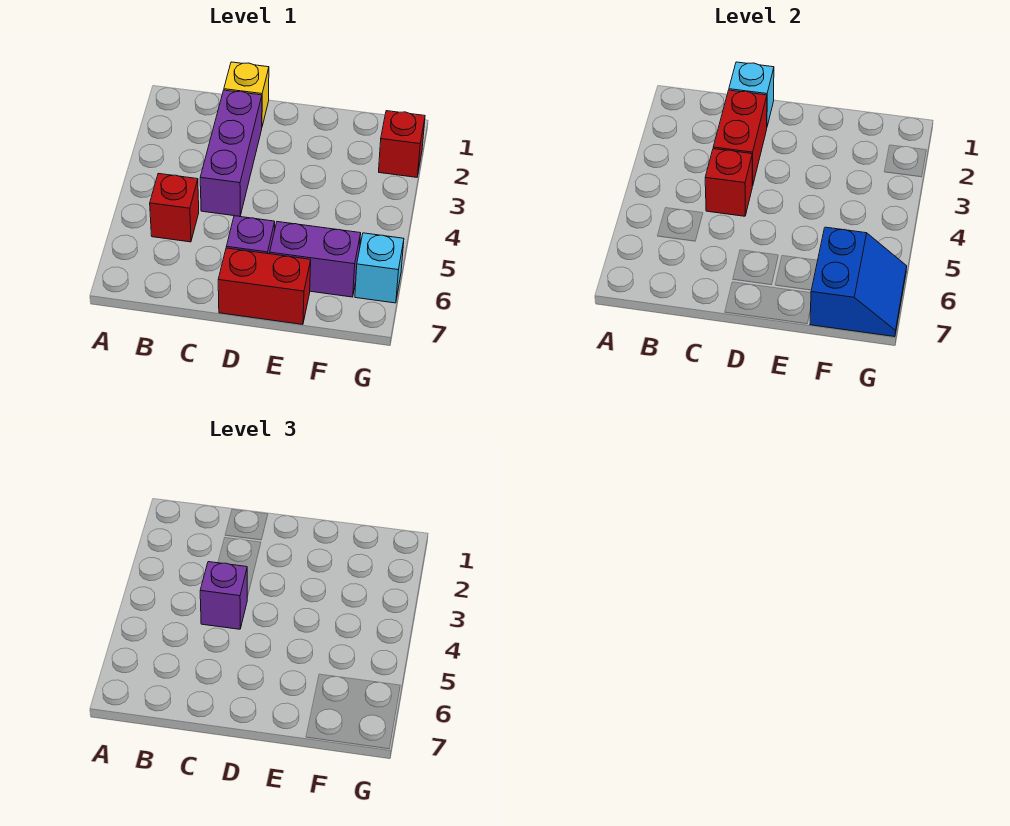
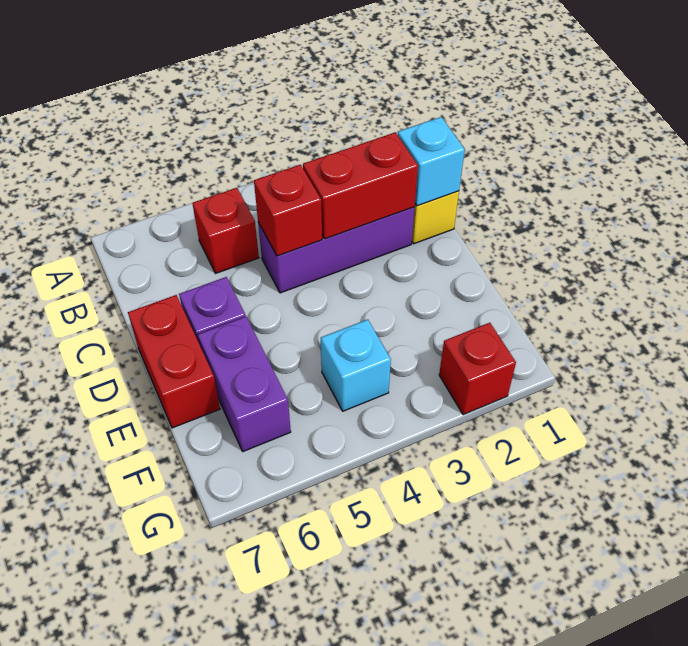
purple 1x1 brick [200,562,247,629] -> none
blue 2x2 slope [810,227,907,337] -> none
cyan 1x1 brick [355,233,404,303] -> cyan 1x1 brick moved to [321,320,391,411]

